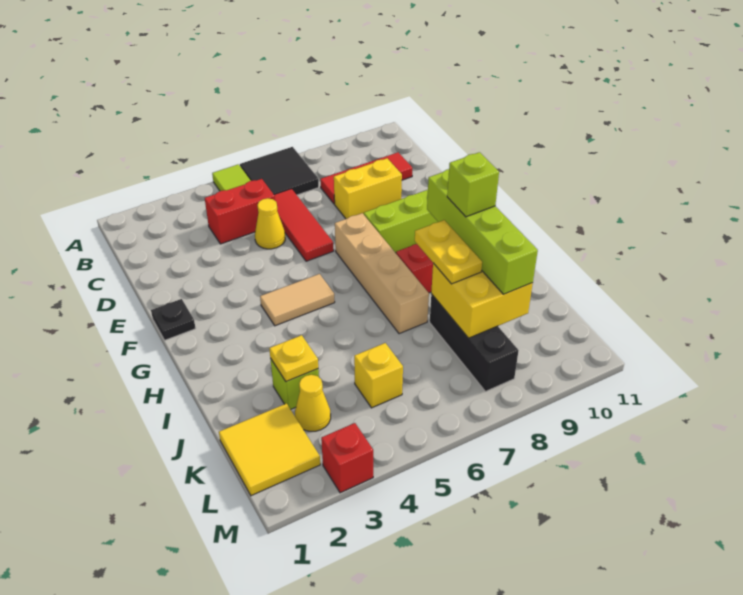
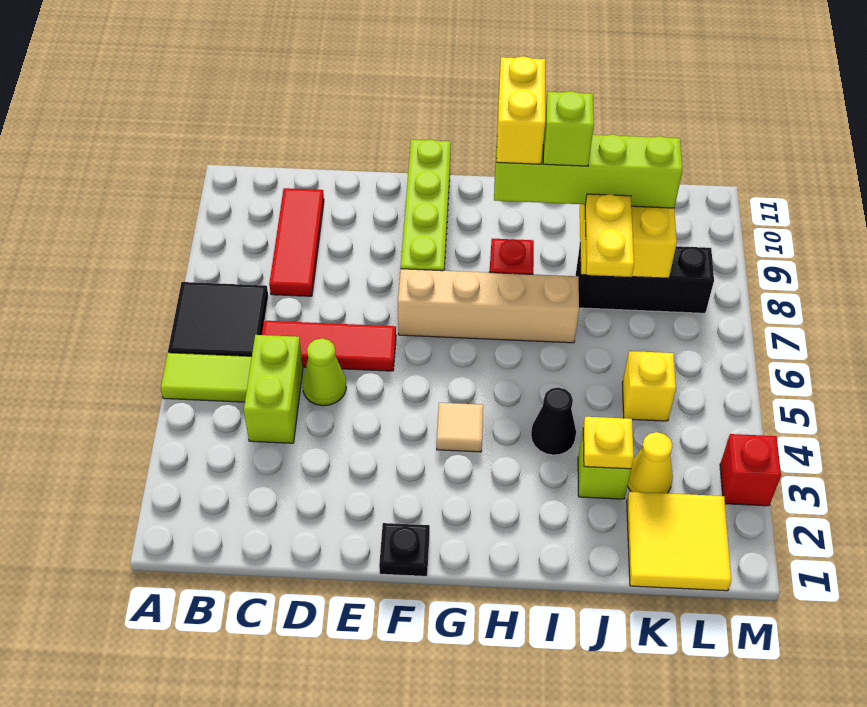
red 1x2 brick [205,179,275,244] -> lime 1x2 brick [244,335,303,443]
yellow 1x1 cone [255,198,285,249] -> lime 1x1 cone [302,338,346,406]
yellow 1x2 brick [334,158,402,219] -> yellow 1x2 brick moved to [496,56,545,164]
tan 1x2 tile [260,274,335,326] -> tan 1x1 tile [437,403,483,452]
none -> black 1x1 cone [531,387,576,455]
yellow 1x2 plate [415,220,482,284] -> yellow 1x2 plate turned to [585,194,634,277]

